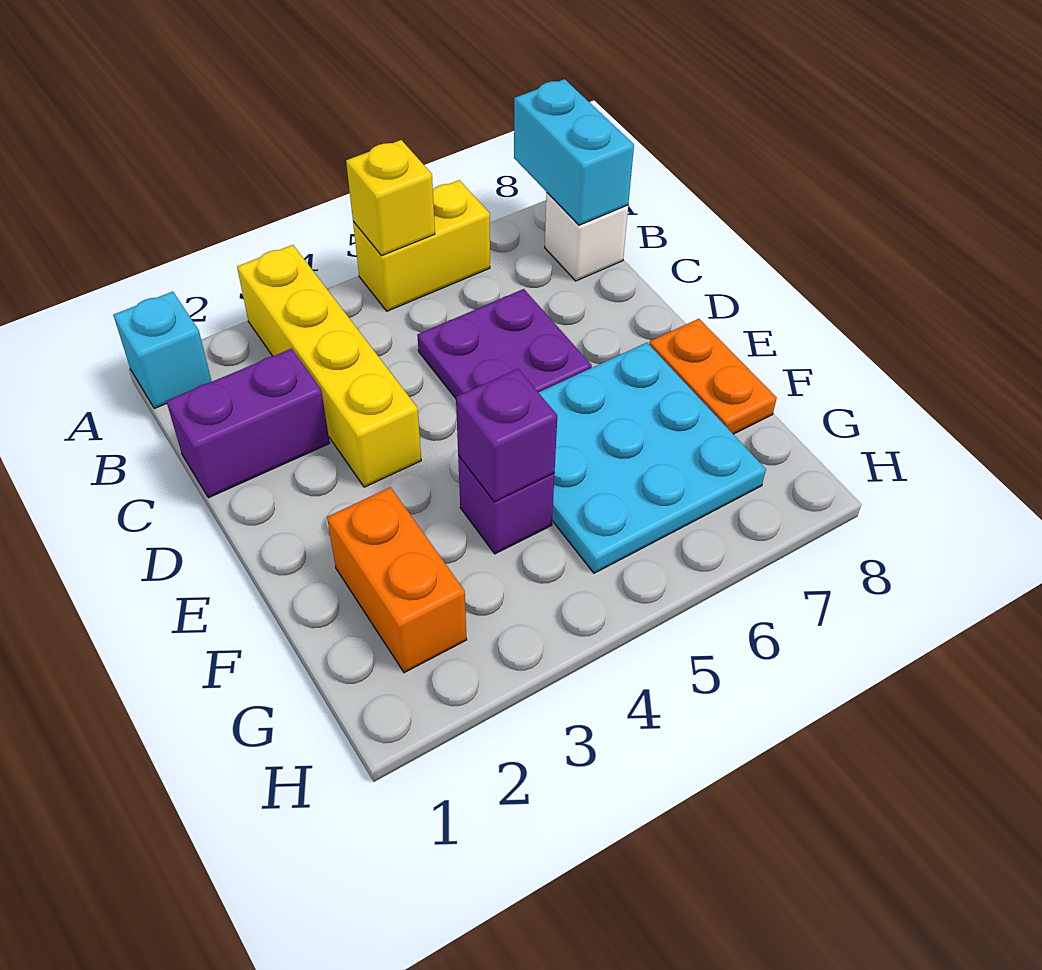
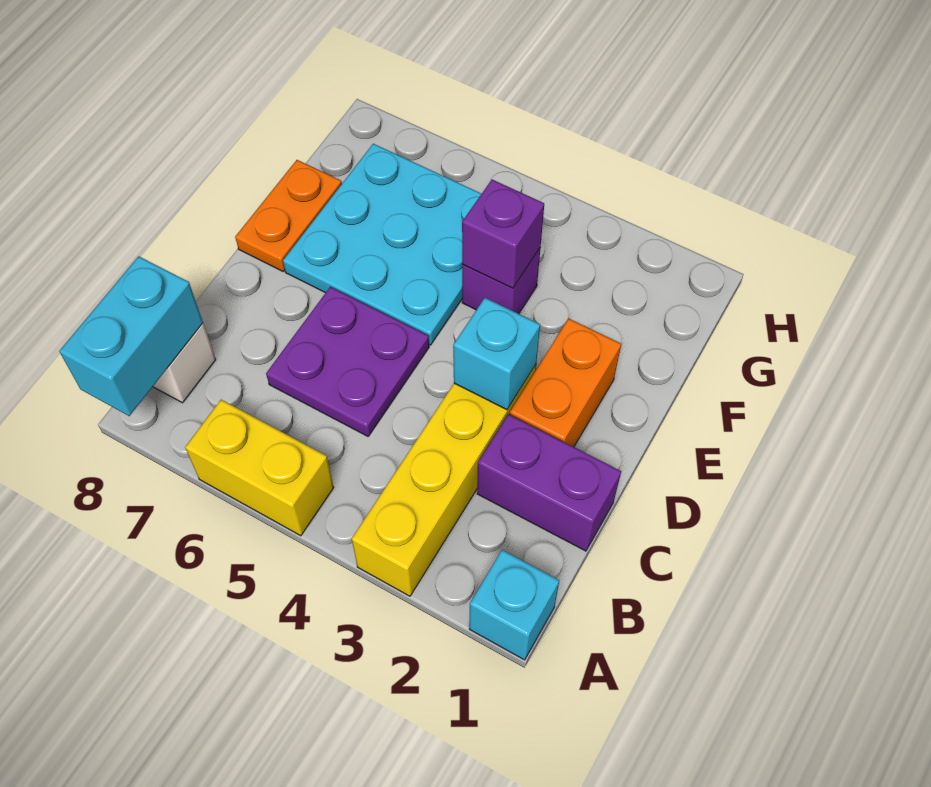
yellow 1x1 brick [346,140,435,255] -> none
none -> cyan 1x1 brick [453,298,540,410]
orange 1x2 brick [327,487,467,673] -> orange 1x2 brick moved to [510,318,621,447]

